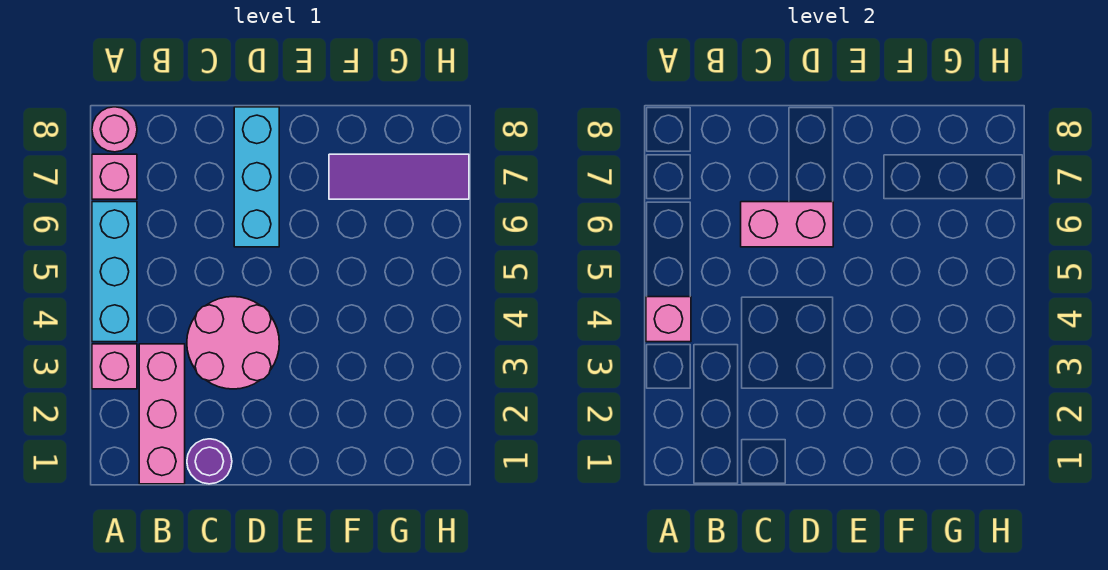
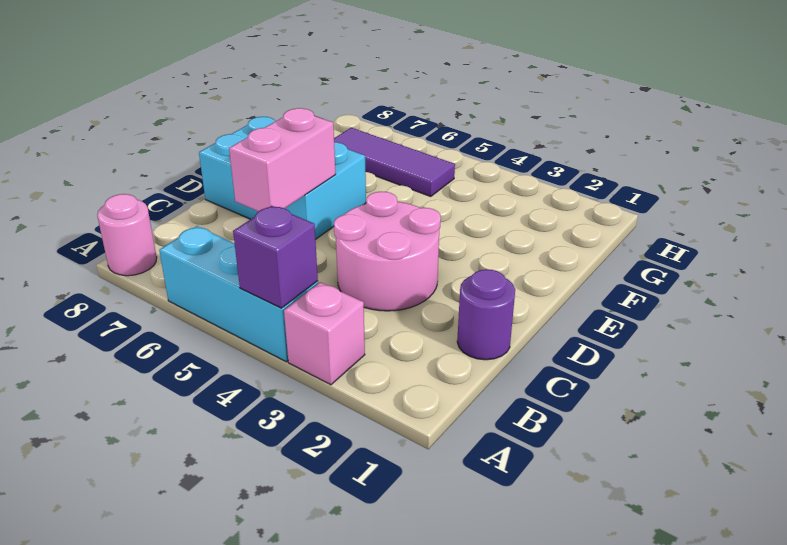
pink 1x1 brick [646,297,691,342] -> purple 1x1 brick [233,206,318,308]
pink 1x1 brick [92,154,137,199] -> none
pink 1x3 brick [139,344,185,484] -> none
cyan 1x3 brick [234,107,279,247] -> cyan 2x3 brick [199,117,366,240]
purple 1x3 tile [329,154,469,199] -> purple 1x3 tile turned to [334,128,455,197]

